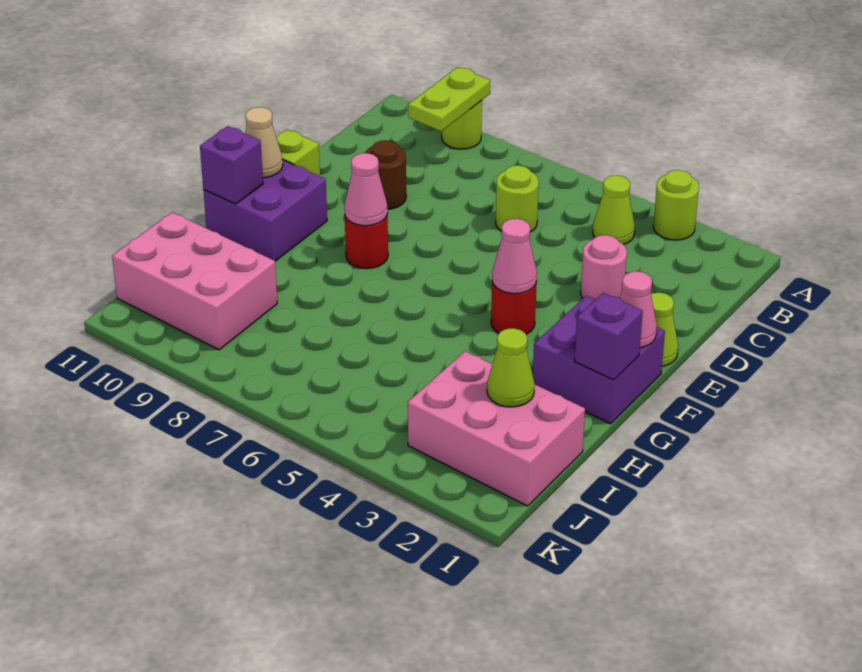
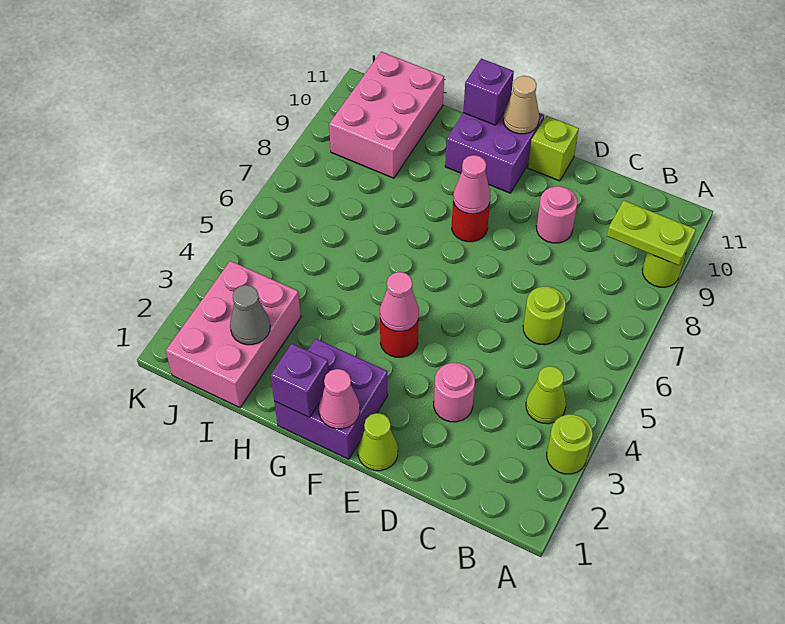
brown 1x1 round brick [365,140,406,209] -> pink 1x1 round brick [536,186,577,243]
lime 1x1 cone [487,328,535,407] -> grey 1x1 cone [230,285,270,345]

